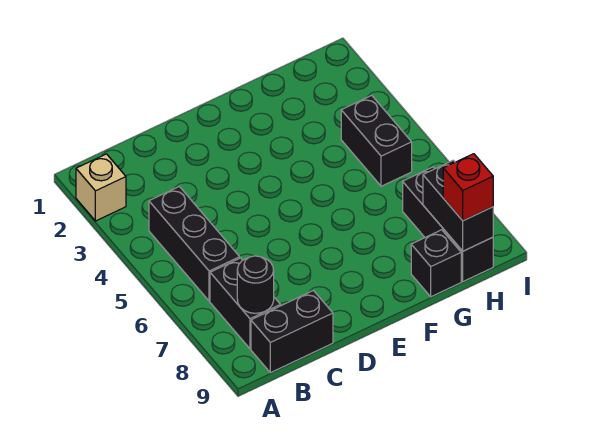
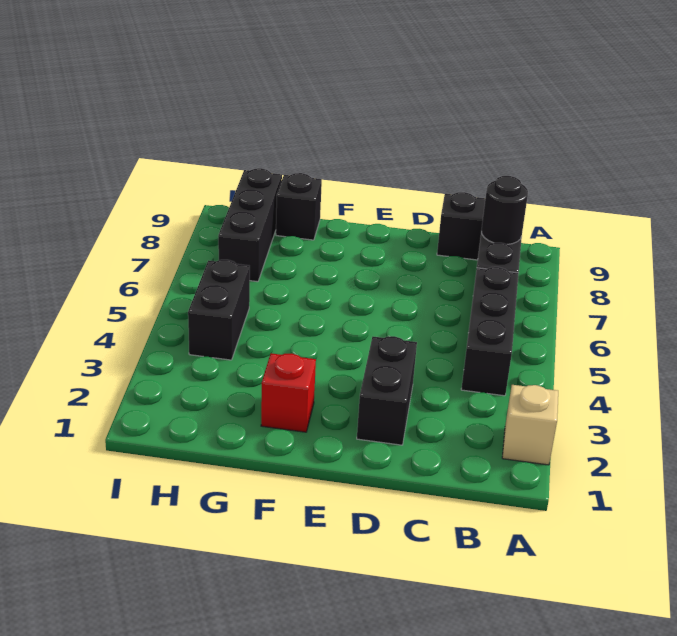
black 1x2 brick [423,160,493,251] -> black 1x2 brick moved to [357,336,417,445]
red 1x1 brick [443,154,493,221] -> red 1x1 brick moved to [261,353,316,432]

